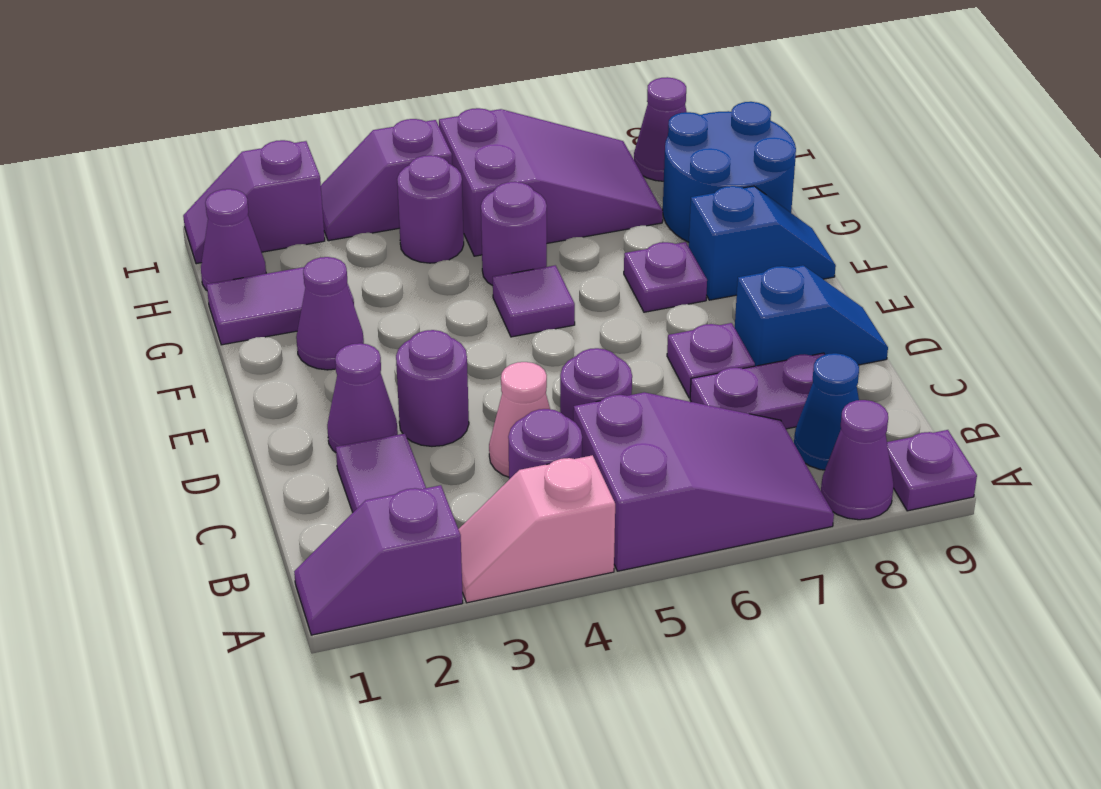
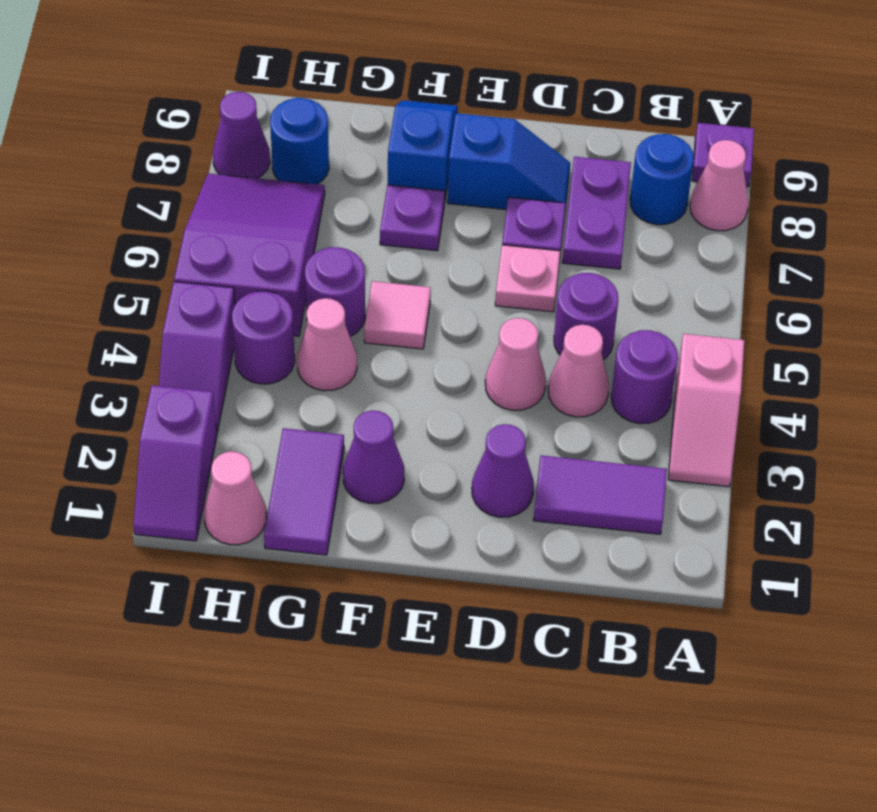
purple 1x2 slope [294,485,463,635] -> none
purple 2x3 slope [573,392,834,571] -> none
purple 1x1 cone [821,400,894,520] -> pink 1x1 cone [690,140,749,231]
blue 1x1 cone [794,353,859,470] -> blue 1x1 round brick [630,134,694,225]
purple 1x1 round brick [396,330,469,446] -> none
none -> pink 1x1 cone [485,318,546,410]
none -> pink 1x1 plate [495,245,560,312]
blue 1x2 slope [735,265,888,366] -> blue 1x2 slope turned to [448,113,570,210]
purple 1x1 tile [493,265,575,337] -> pink 1x1 tile [364,281,431,349]
none -> pink 1x1 cone [297,298,357,391]
blue 2x2 round brick [663,102,796,242] -> blue 1x1 round brick [270,98,329,184]
purple 1x1 cone [201,189,266,290] -> pink 1x1 cone [204,451,266,545]

